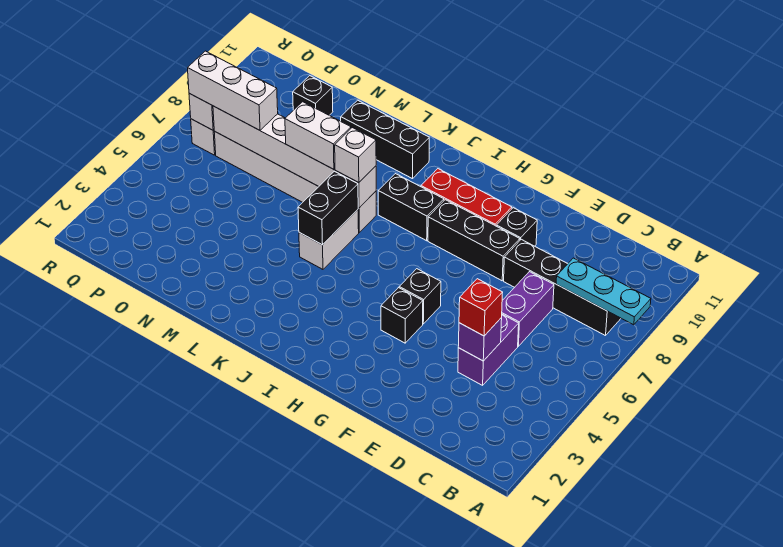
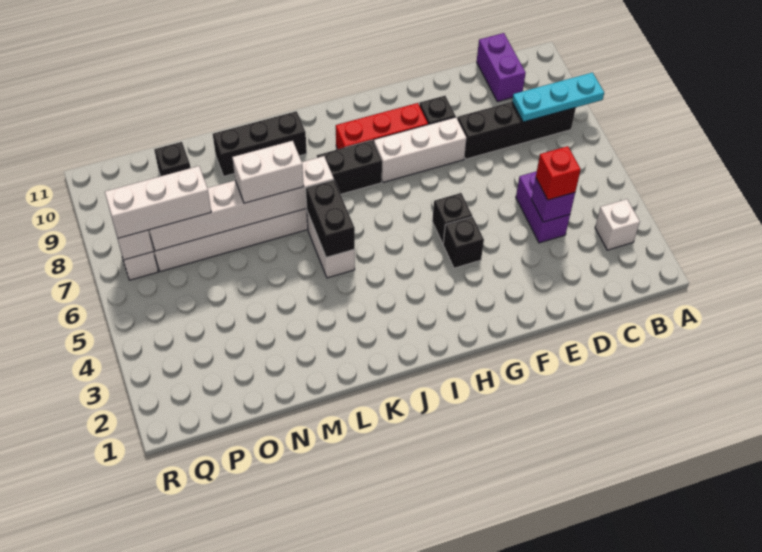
purple 1x2 brick [502,272,554,346] -> purple 1x2 brick moved to [477,33,526,102]
black 1x3 brick [428,200,520,281] -> white 1x3 brick [374,117,467,182]
white 1x1 brick [335,128,376,183] -> white 1x1 brick moved to [595,199,640,250]

